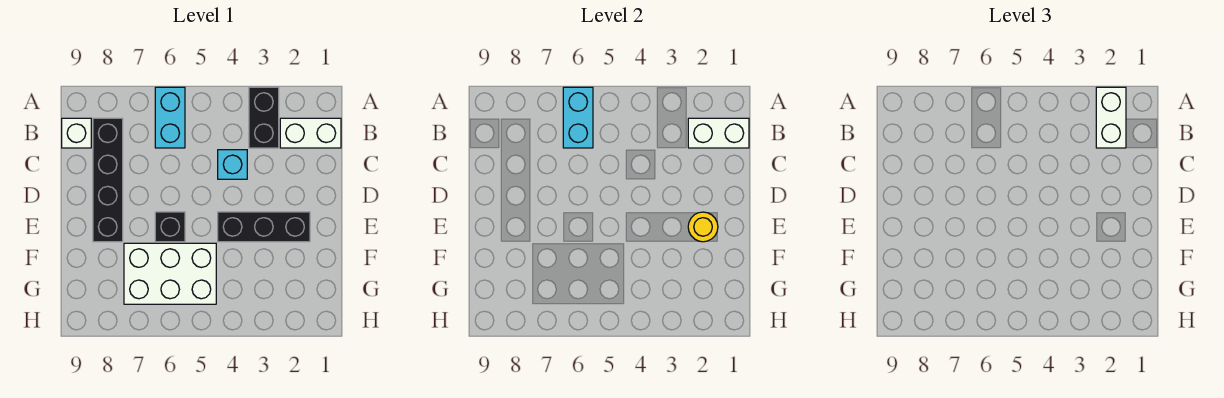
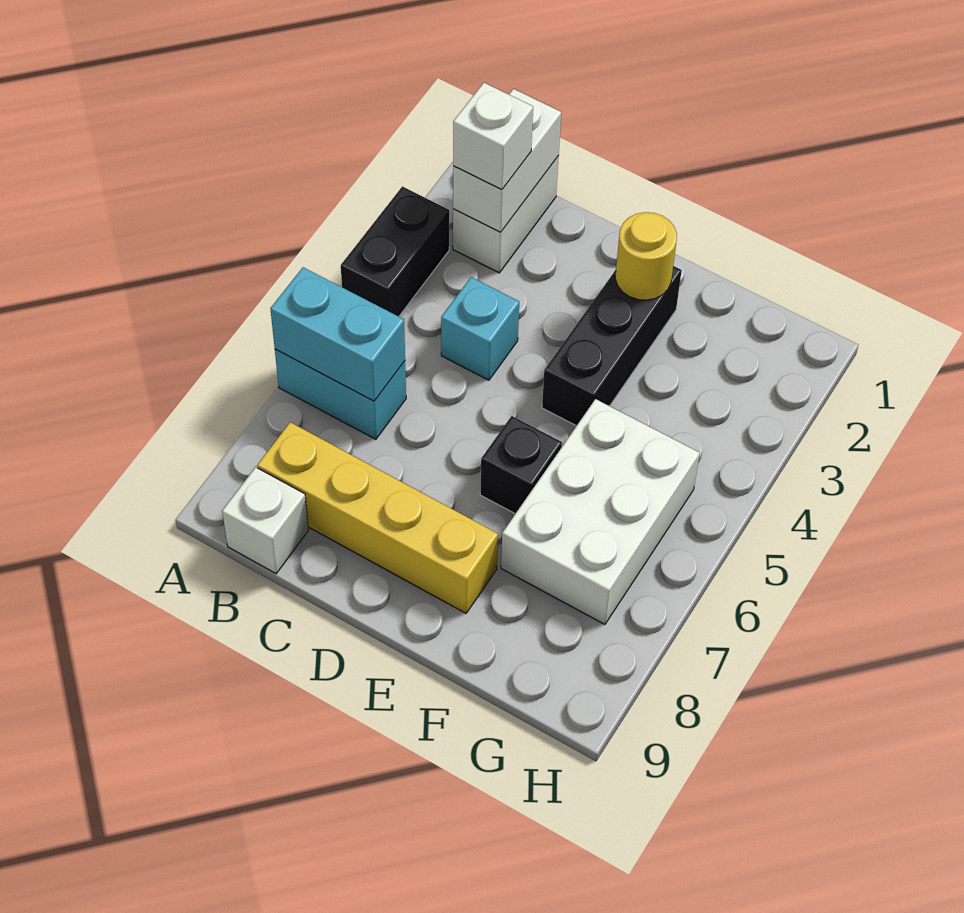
white 1x2 brick [1096,87,1126,148] -> white 1x1 brick [453,83,533,190]
black 1x2 brick [249,87,279,148] -> black 1x2 brick turned to [341,186,449,317]
black 1x4 brick [93,118,123,242] -> yellow 1x4 brick [257,422,498,613]

